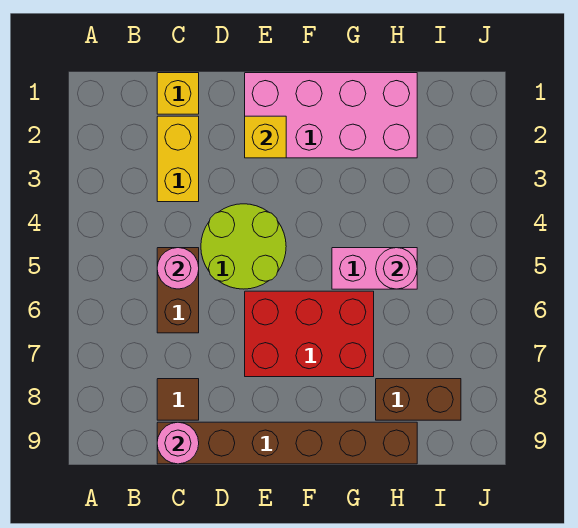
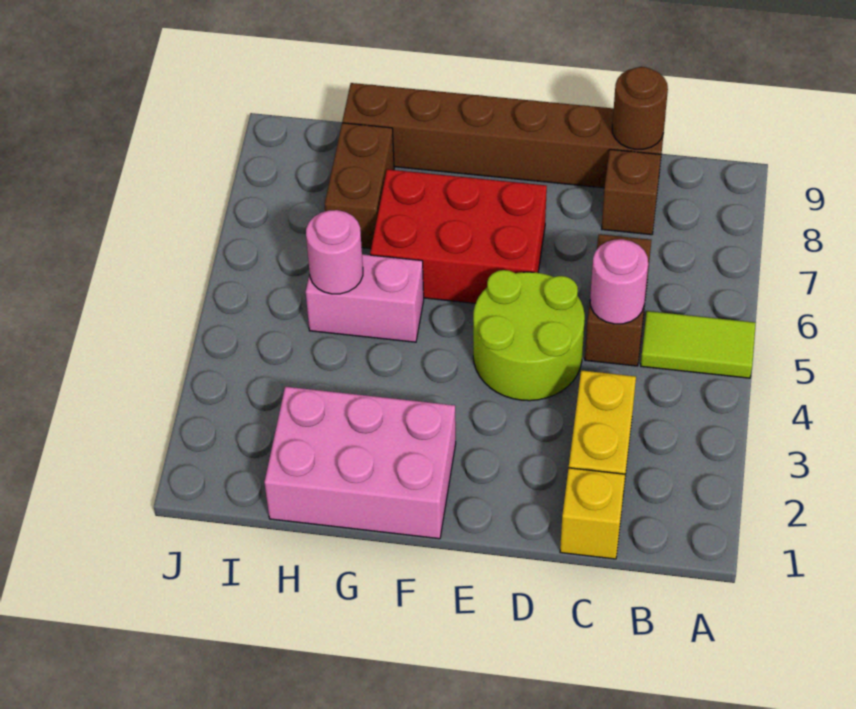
none -> lime 1x2 tile [641,311,756,378]
brown 1x1 tile [157,379,199,420] -> brown 1x1 brick [602,149,661,235]
pink 1x1 round brick [157,422,199,464] -> brown 1x1 round brick [612,67,668,149]
pink 2x4 brick [245,73,417,158] -> pink 2x3 brick [264,387,456,539]
yellow 1x1 brick [245,116,286,158] -> none
brown 1x2 brick [376,379,461,420] -> brown 1x2 brick turned to [325,123,394,249]

